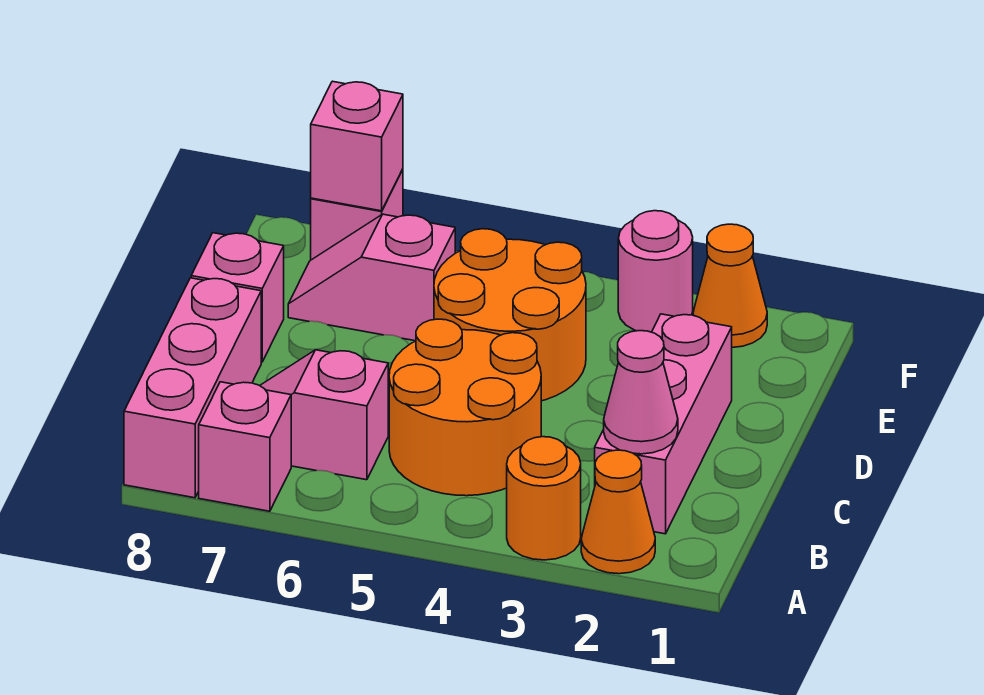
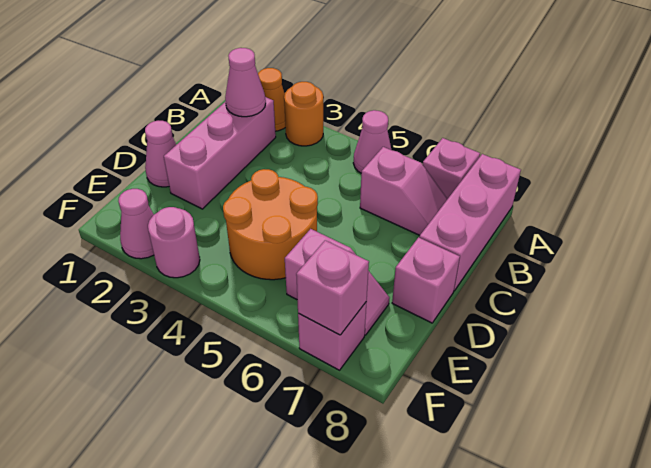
none -> pink 1x1 cone [353,110,391,173]
orange 2x2 round brick [389,319,541,496] -> none
none -> pink 1x1 cone [145,121,176,187]
orange 1x1 cone [693,224,767,347] -> pink 1x1 cone [118,189,154,259]

